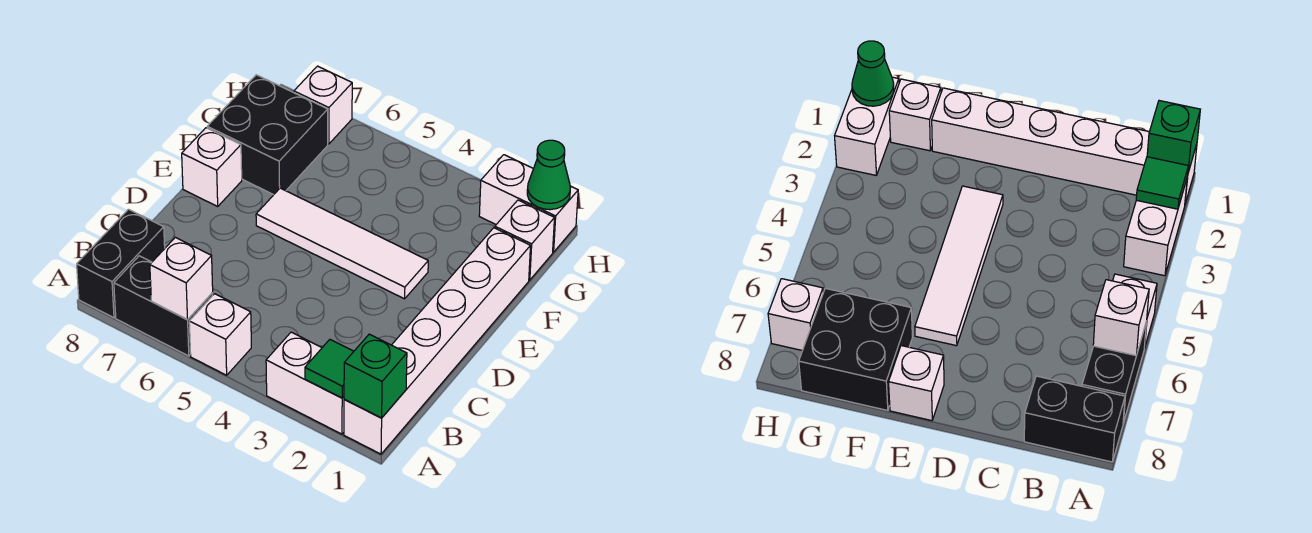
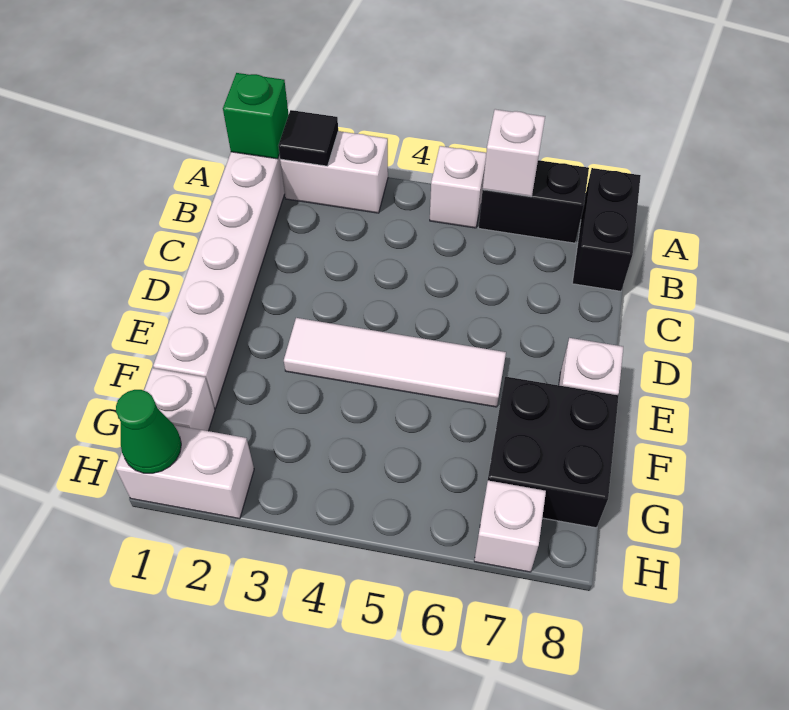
green 1x1 tile [305,340,354,398] -> black 1x1 tile [279,110,338,166]

